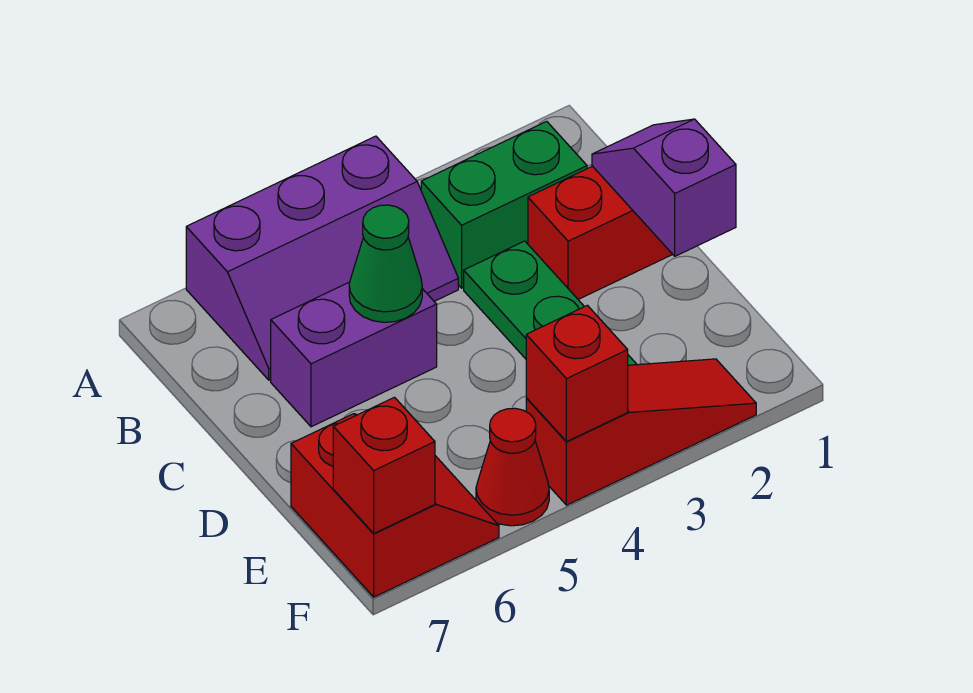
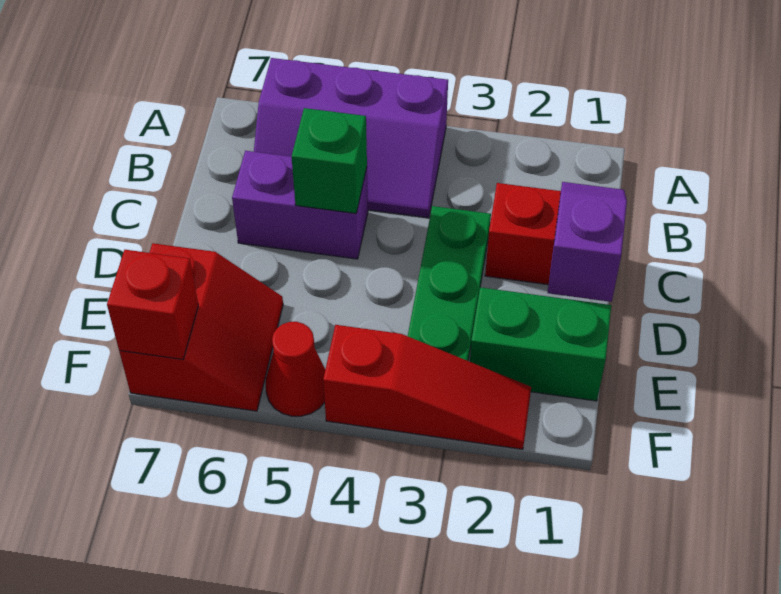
green 1x2 brick [421,121,587,288] -> green 1x2 brick moved to [470,287,611,401]
green 1x1 cone [349,205,422,322] -> green 1x1 brick [292,108,367,213]
red 1x1 brick [526,305,628,442] -> none

